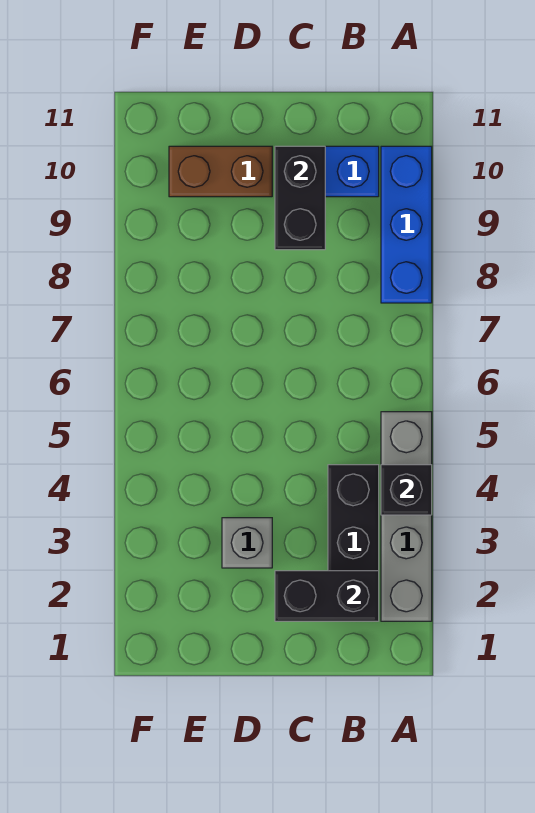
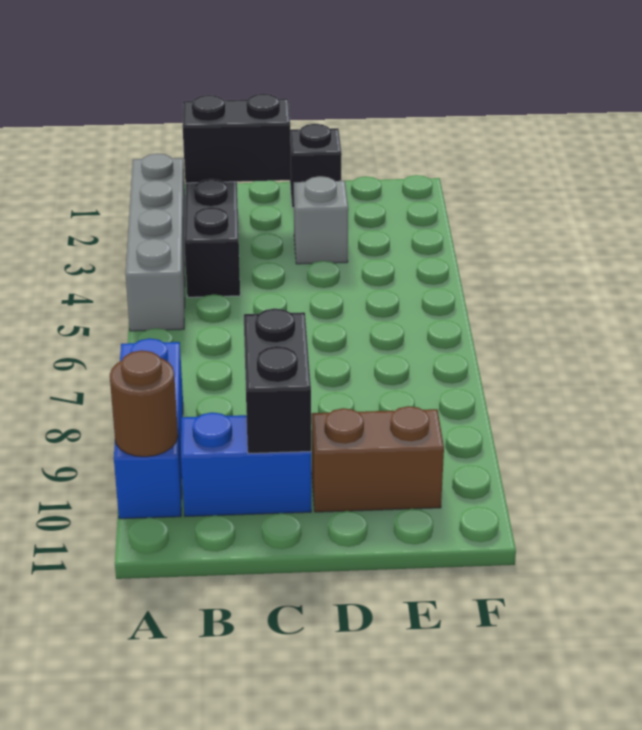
black 1x1 brick [381,465,432,515] -> black 1x1 brick moved to [290,124,342,208]
none -> brown 1x1 round brick [110,350,178,457]

